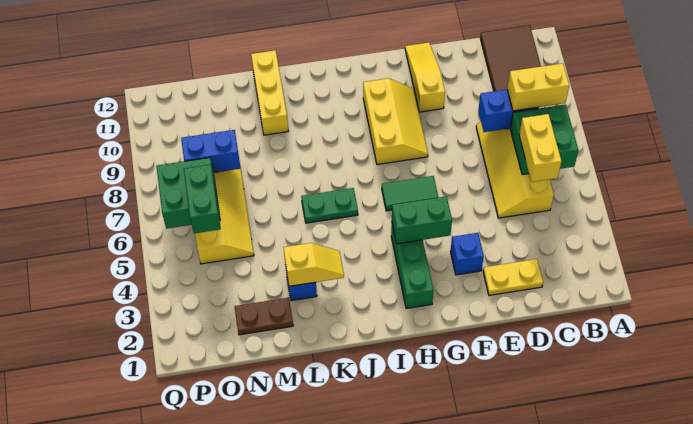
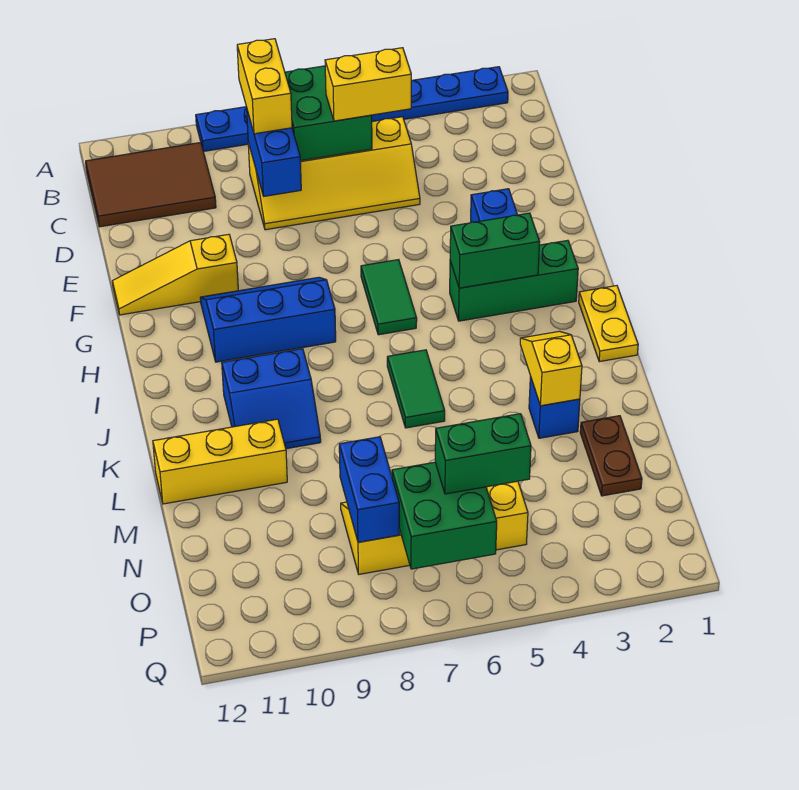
none -> blue 1x8 plate [196,67,508,151]
yellow 1x2 plate [483,259,543,295] -> yellow 1x2 plate moved to [579,286,638,362]
green 1x2 brick [392,196,452,244] -> green 1x2 brick turned to [450,213,540,288]
yellow 2x3 slope [363,78,428,165] -> blue 2x3 slope [200,277,336,362]
green 1x2 plate [301,188,358,223] -> green 1x2 tile [387,350,445,428]
none -> blue 2x2 slope [222,349,321,449]

